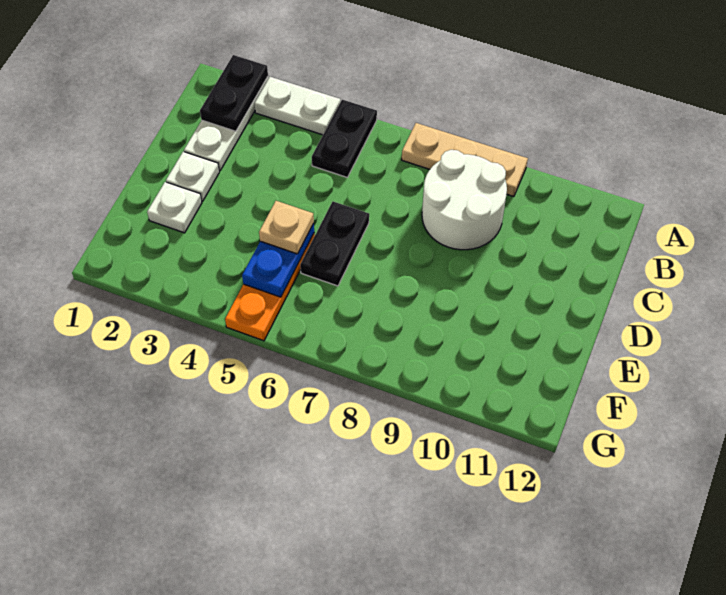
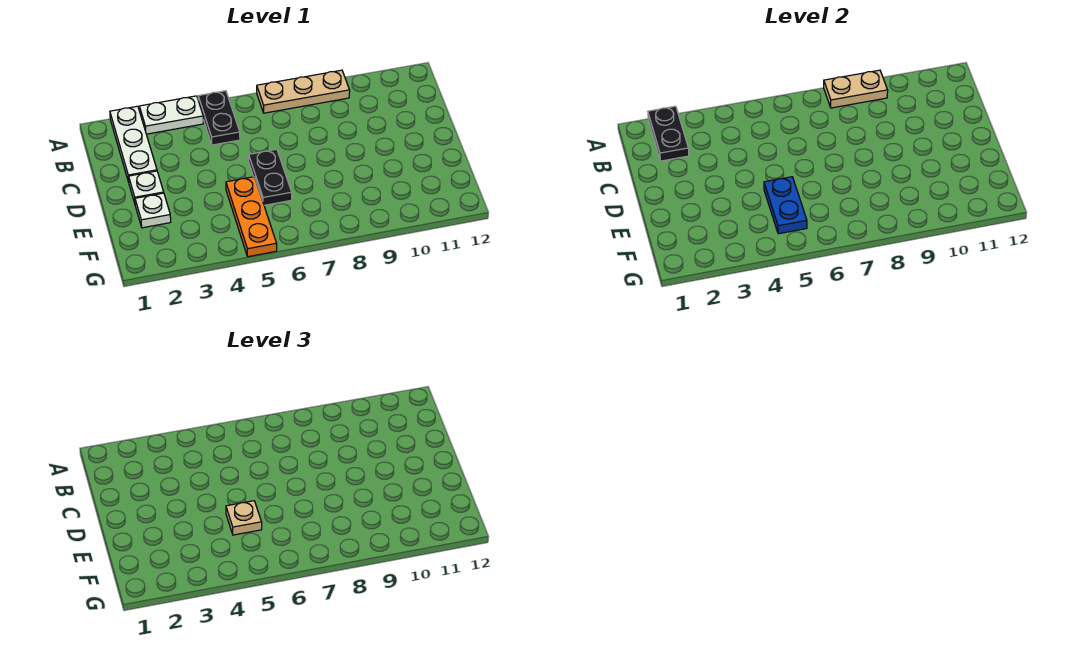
none -> tan 1x2 plate [824,70,888,108]
white 2x2 round brick [422,150,507,250] -> none

